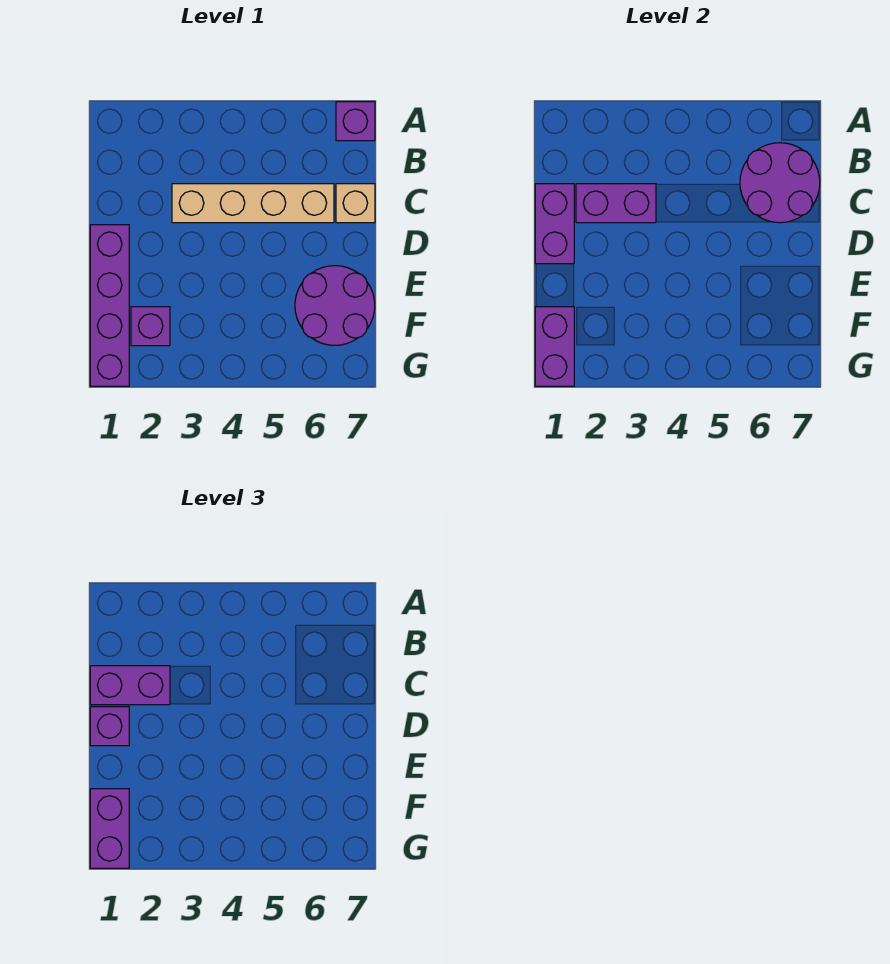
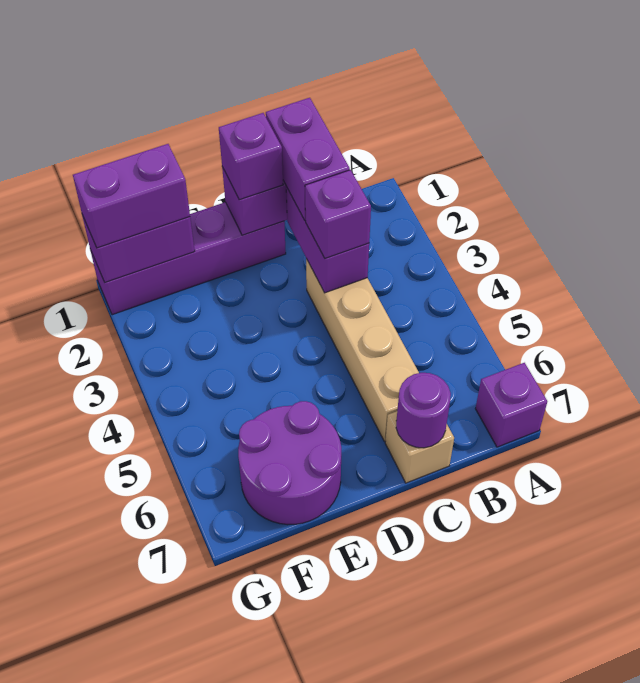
purple 2x2 round brick [740,143,820,223] -> purple 1x1 round brick [396,373,451,448]
purple 1x1 brick [131,307,170,346] -> purple 1x1 brick moved to [305,170,371,259]

